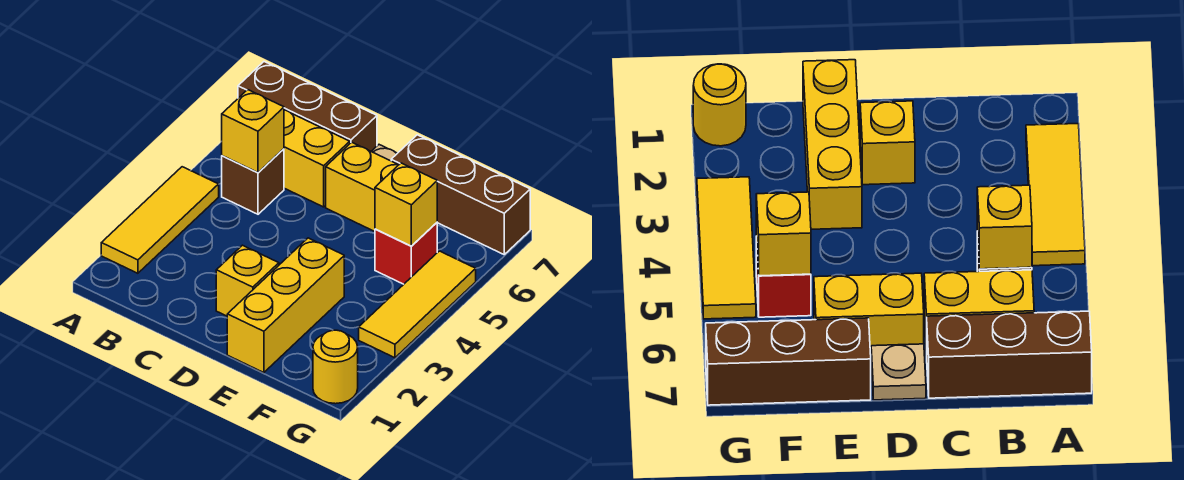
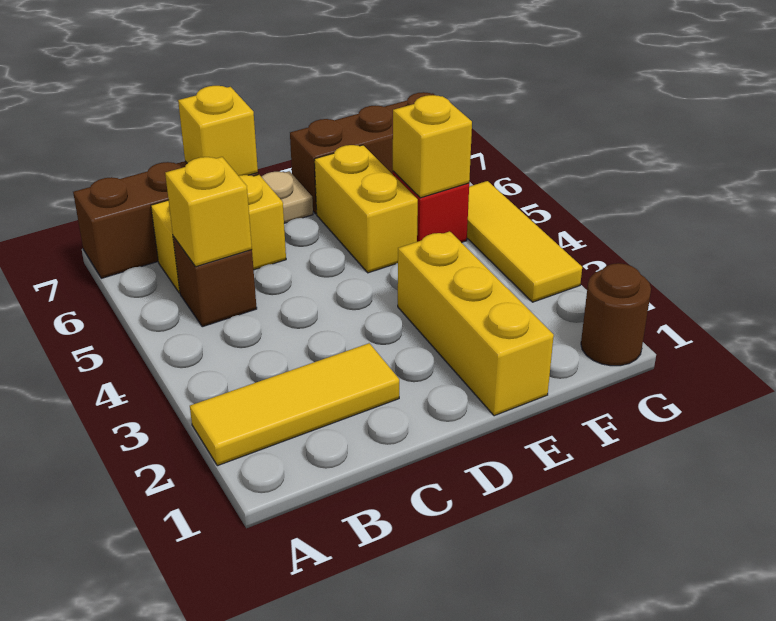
yellow 1x3 tile [101,167,219,273] -> yellow 1x3 tile turned to [190,343,399,466]
yellow 1x1 brick [216,245,279,316] -> yellow 1x1 brick moved to [178,86,258,176]
yellow 1x2 brick [326,142,398,232] -> yellow 1x2 brick turned to [314,145,418,273]
yellow 1x1 round brick [313,330,358,404] -> brown 1x1 round brick [581,263,651,366]

